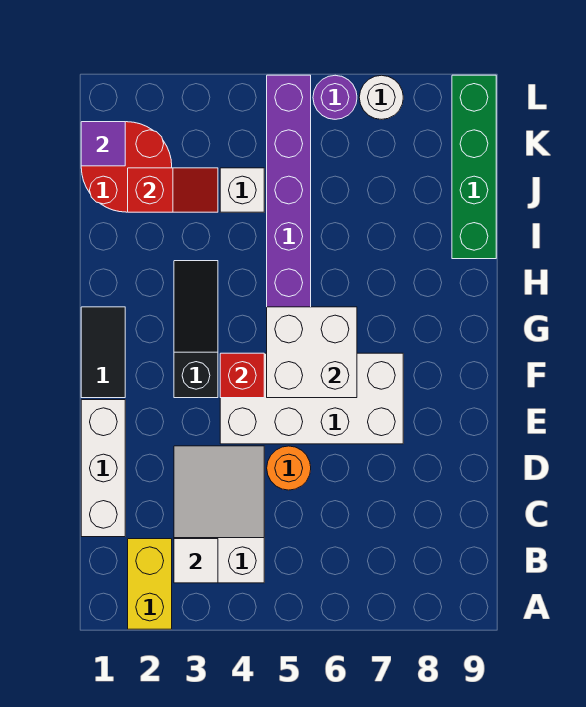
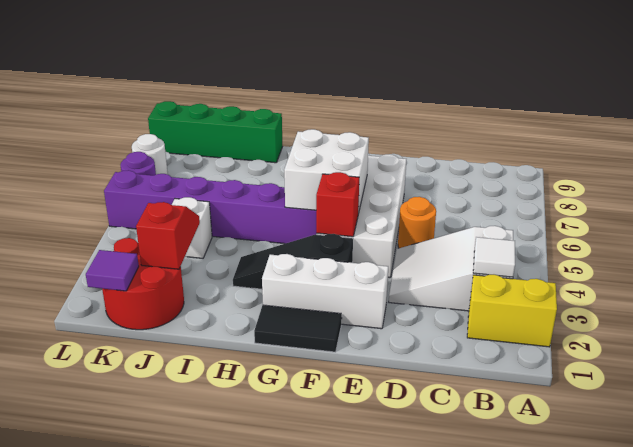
white 1x3 brick [81,400,125,537] -> white 1x3 brick moved to [262,254,388,329]

